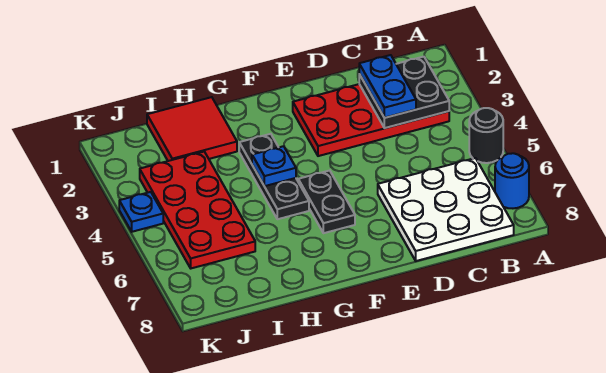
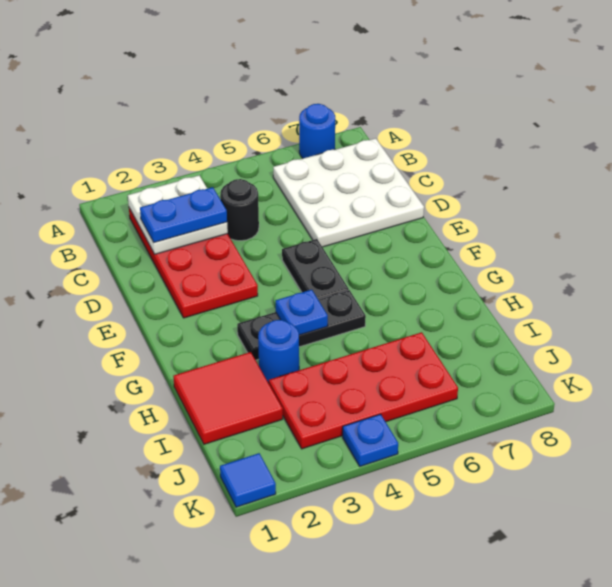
black 1x1 round brick [469,108,503,163] -> black 1x1 round brick moved to [220,179,259,241]
black 2x2 plate [359,57,449,128] -> white 2x2 plate [128,175,228,254]
black 1x2 plate [298,171,355,233] -> black 1x2 plate turned to [282,239,349,299]
none -> blue 1x1 round brick [258,320,299,383]
none -> blue 1x1 tile [220,453,276,507]

